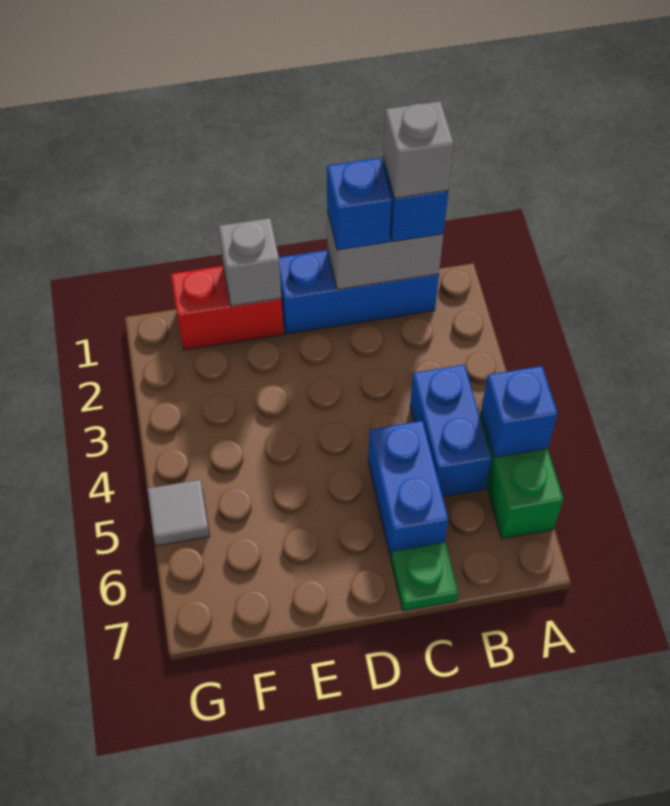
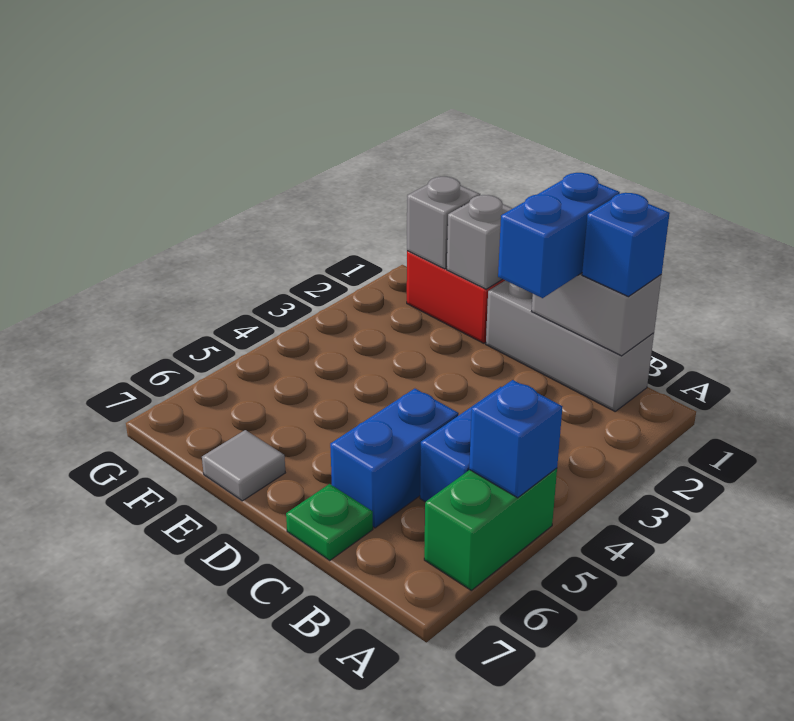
blue 1x3 brick [279,250,439,334] -> grey 1x3 brick [486,280,654,411]
grey 1x1 brick [383,101,454,198] -> grey 1x1 brick moved to [407,177,480,269]
blue 1x1 brick [327,158,392,250] -> blue 1x2 brick [498,173,620,298]
grey 1x1 tile [147,480,210,546] -> grey 1x1 tile moved to [202,430,285,501]

